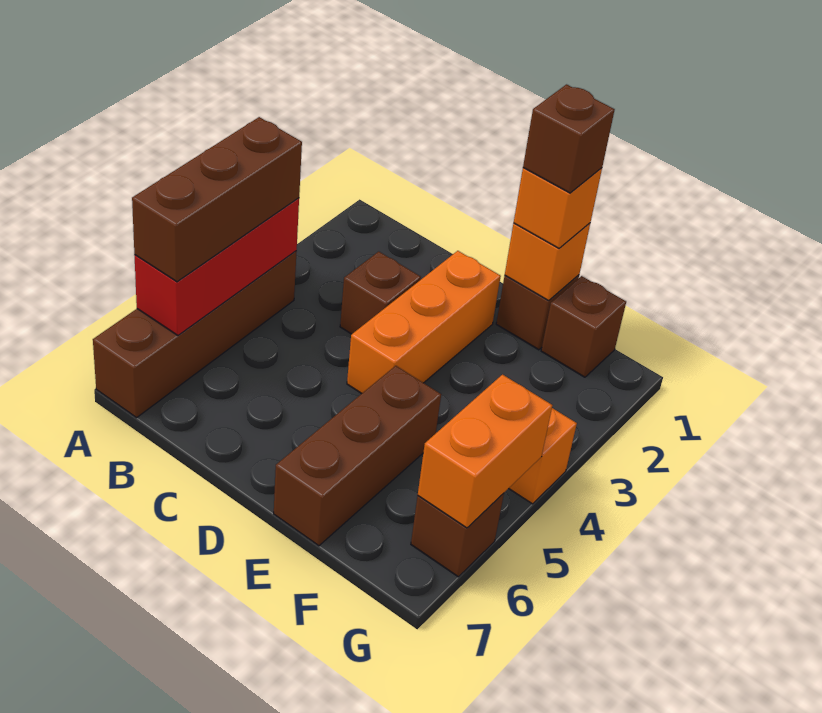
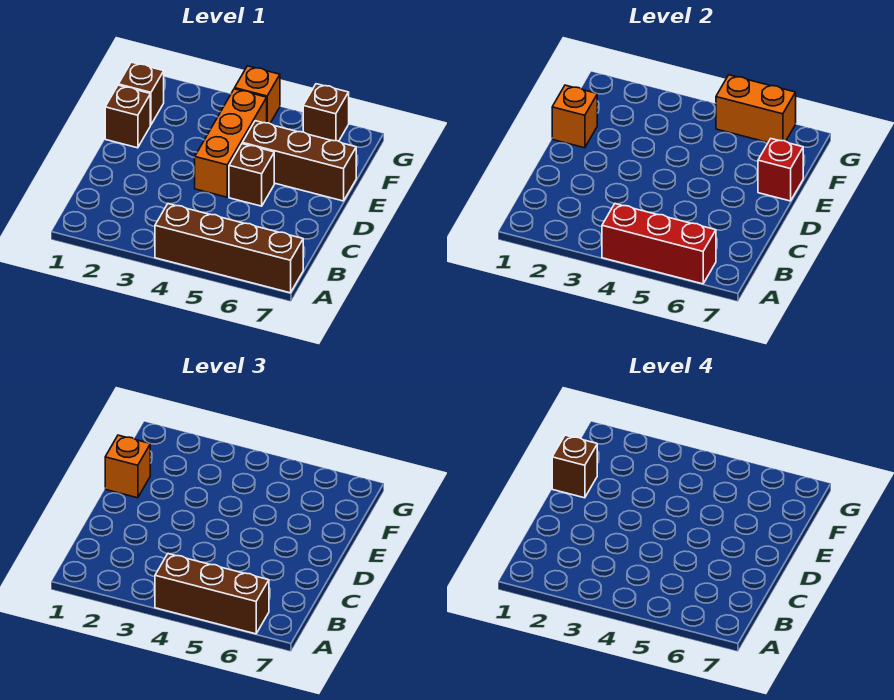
brown 1x1 brick [340,252,421,334] -> brown 1x1 brick moved to [229,144,274,206]
orange 1x3 brick [347,251,501,394] -> orange 1x3 brick turned to [195,89,267,197]
none -> red 1x1 brick [758,139,803,201]

